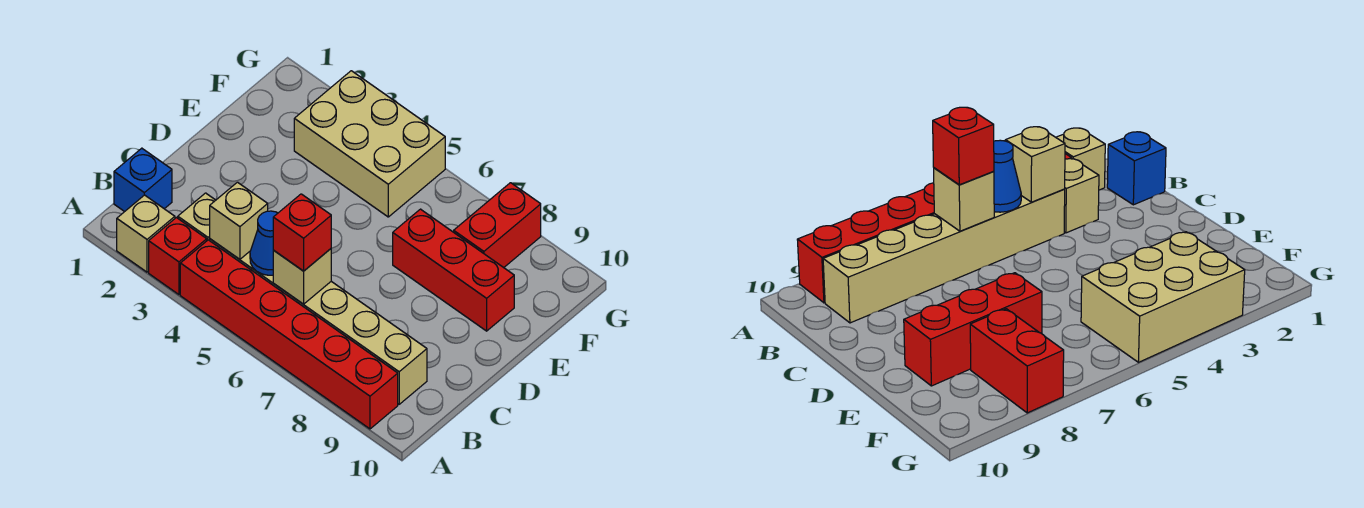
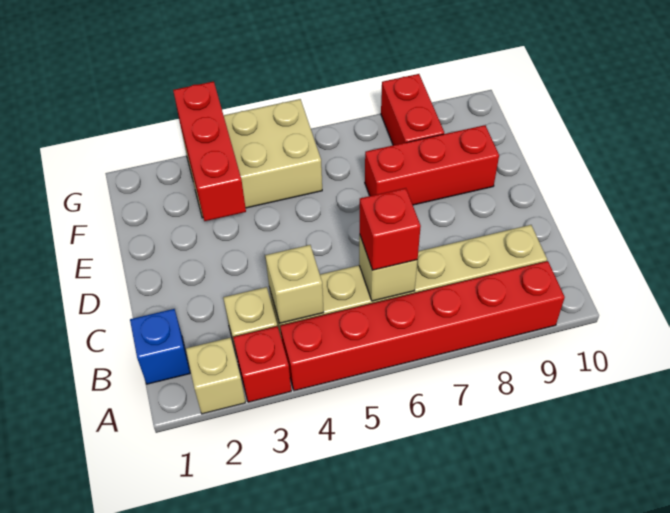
blue 1x1 cone [250,211,278,275] -> none
none -> red 1x3 brick [173,81,246,221]

